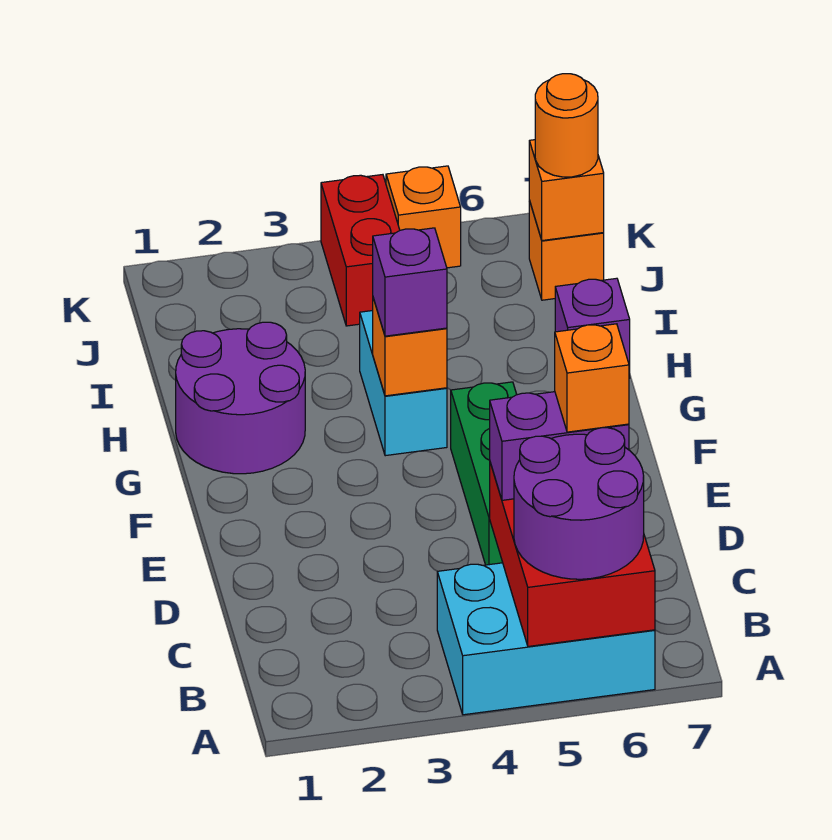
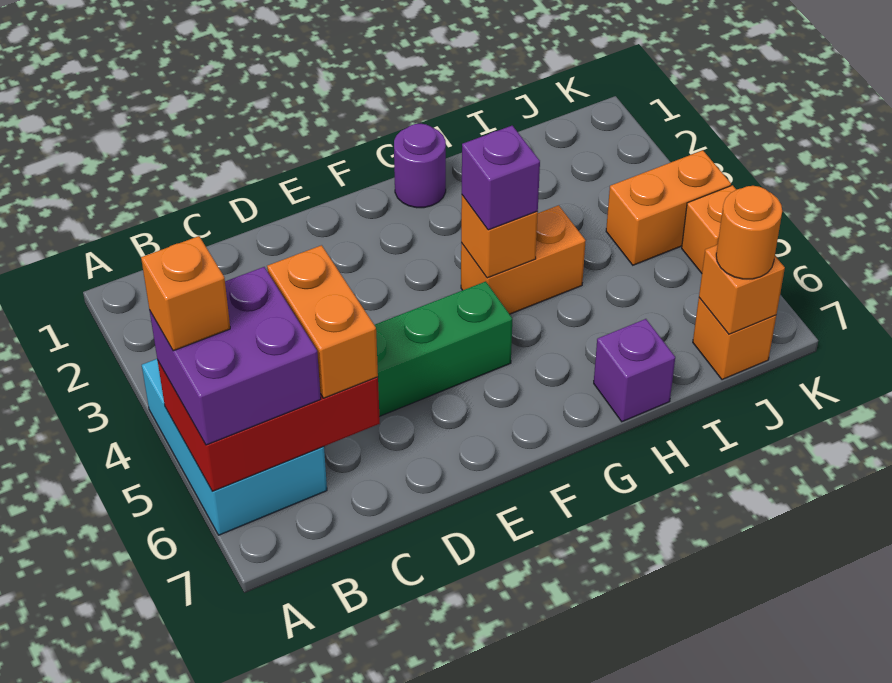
purple 2x2 round brick [514,428,644,579] -> purple 2x2 brick [150,267,321,445]
purple 1x2 brick [490,392,629,500] -> orange 1x2 brick [267,245,378,398]
orange 1x1 brick [555,324,629,432] -> orange 1x1 brick moved to [141,236,230,351]
purple 2x2 round brick [176,322,305,474] -> purple 1x1 round brick [394,124,446,208]
cyan 1x2 brick [360,311,447,456] -> orange 1x2 brick [461,205,586,314]
red 1x2 brick [321,175,400,326] -> orange 1x2 brick [606,150,731,265]

